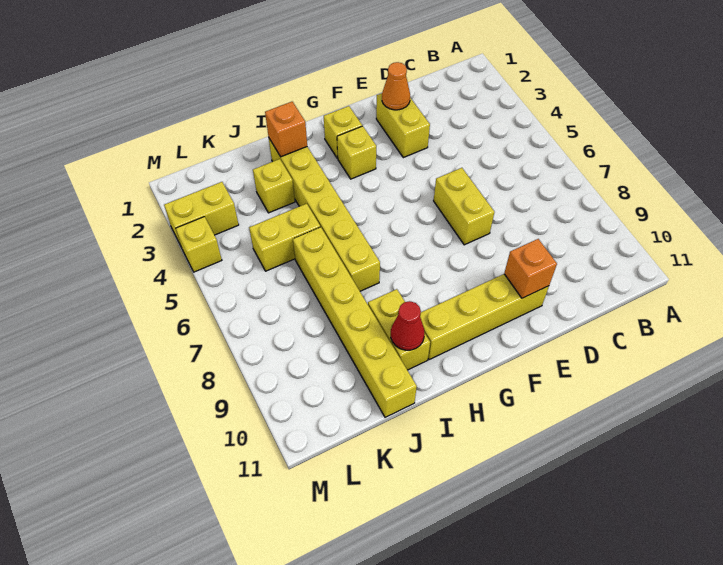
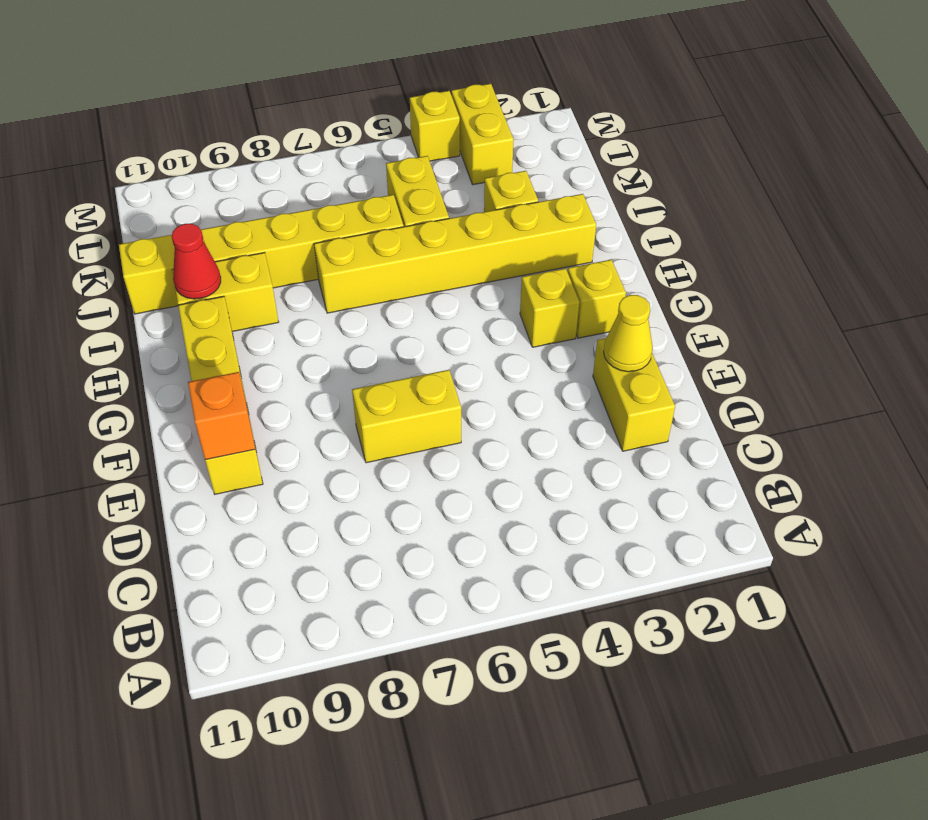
yellow 1x2 brick [376,93,430,158] -> yellow 1x2 brick turned to [593,338,675,451]
orange 1x1 cone [382,62,410,110] -> yellow 1x1 cone [604,295,653,372]
orange 1x1 brick [265,102,307,157] -> none

